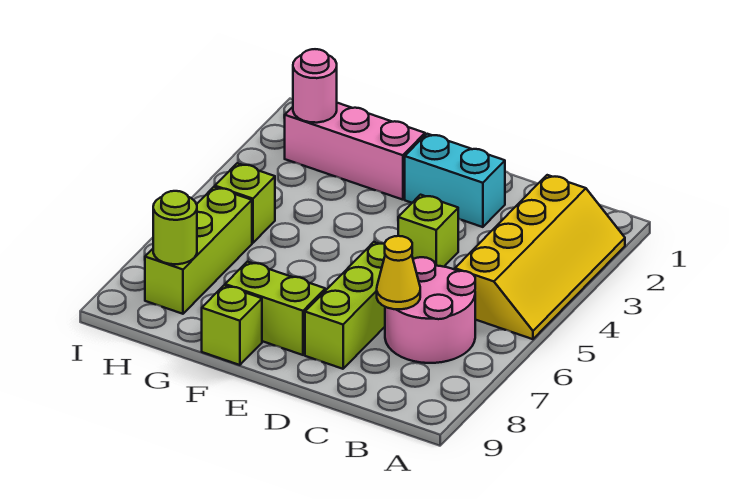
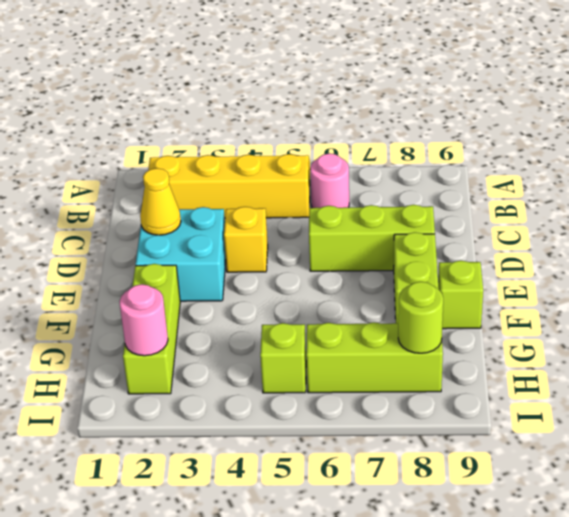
pink 2x2 round brick [385,257,475,363] -> pink 1x1 round brick [310,153,349,208]
yellow 1x1 cone [377,236,420,309] -> yellow 1x1 cone moved to [140,168,181,235]
cyan 1x2 brick [405,134,505,227] -> cyan 2x2 brick [136,207,226,301]
lime 1x1 brick [398,195,458,267] -> yellow 1x1 brick [224,207,268,272]
pink 1x3 brick [285,103,425,200] -> lime 1x3 brick [123,264,180,394]

